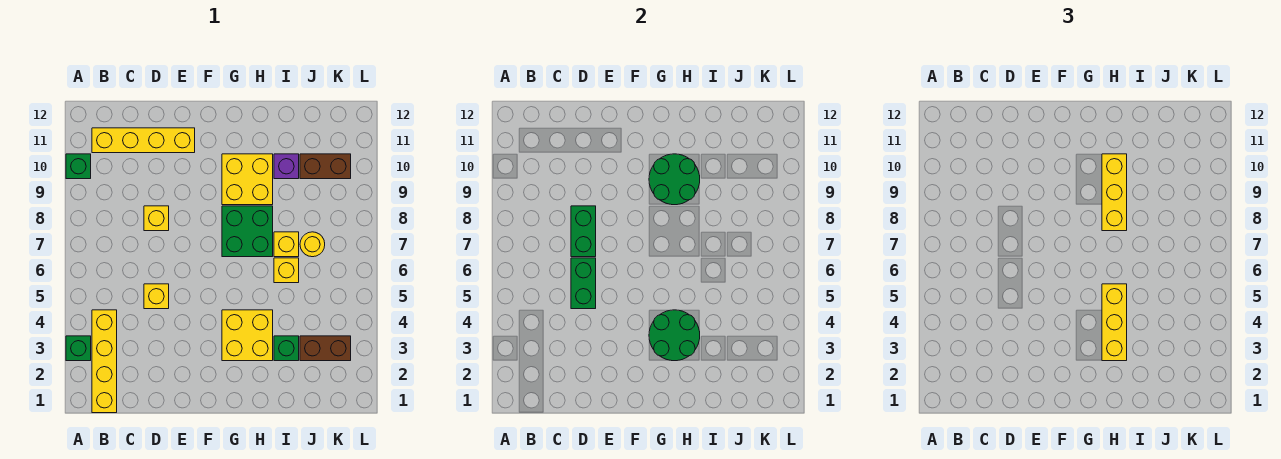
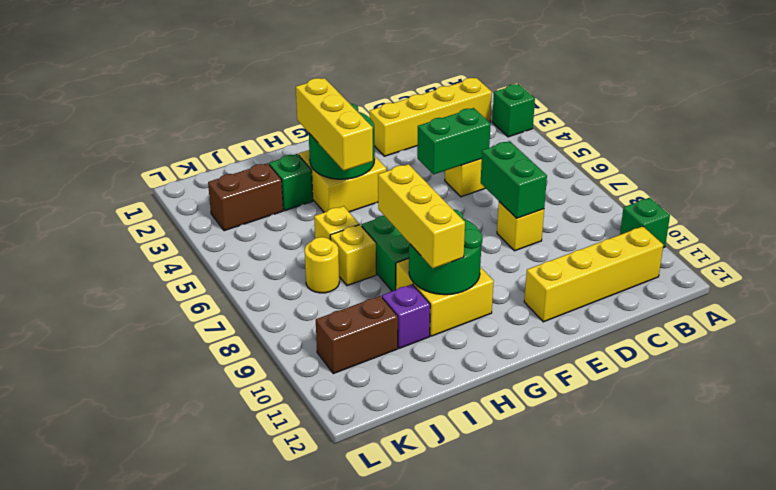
yellow 1x4 brick [92,310,117,413] -> yellow 1x4 brick turned to [370,78,492,156]
green 1x2 brick [571,258,596,309] -> green 1x2 brick turned to [417,108,491,174]

